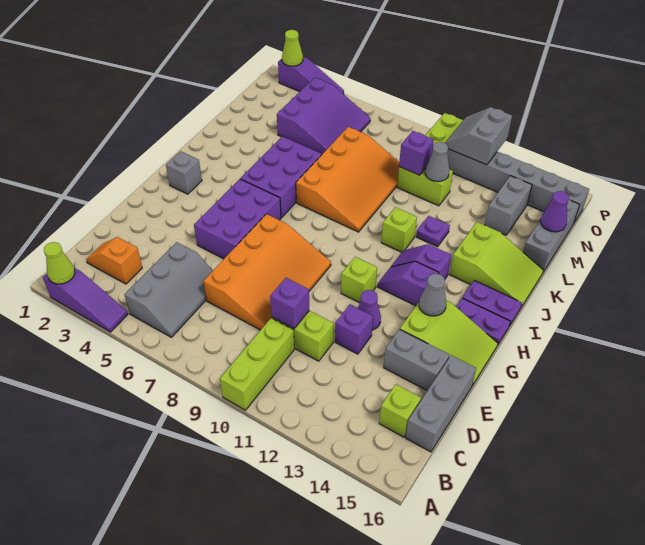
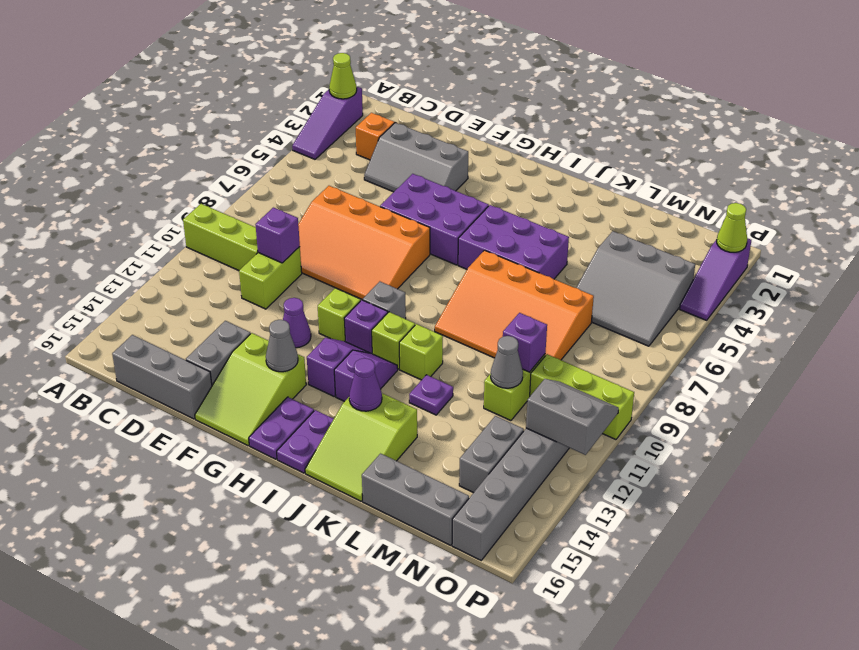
grey 2x3 slope [124,242,212,337] -> grey 2x3 slope moved to [364,123,468,192]
lime 1x1 brick [379,384,421,437] -> lime 1x1 brick moved to [372,312,415,369]
purple 1x1 brick [335,305,373,354] -> purple 1x1 brick moved to [344,300,388,354]
grey 1x1 brick [166,151,202,194] -> grey 1x1 brick moved to [363,282,406,319]
purple 3x3 slope [277,78,370,154] -> grey 3x3 slope [576,231,695,346]
grey 1x2 brick [485,176,532,235] -> grey 1x2 brick turned to [459,416,524,493]
purple 1x1 cone [541,191,569,232] -> purple 1x1 cone moved to [349,358,382,411]

